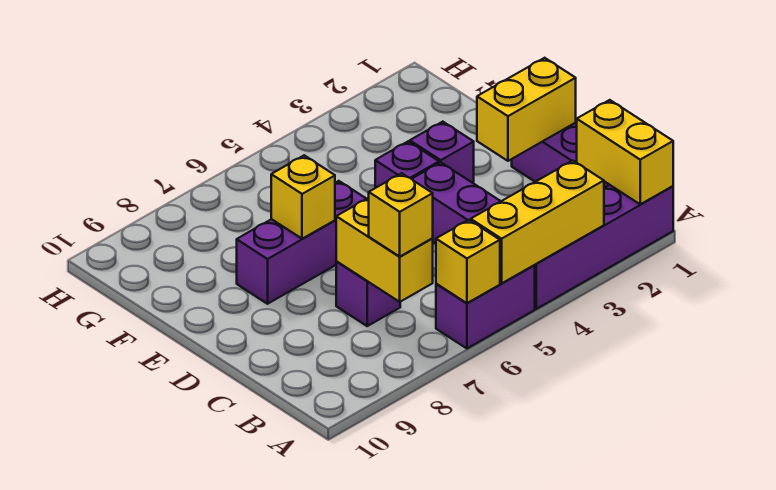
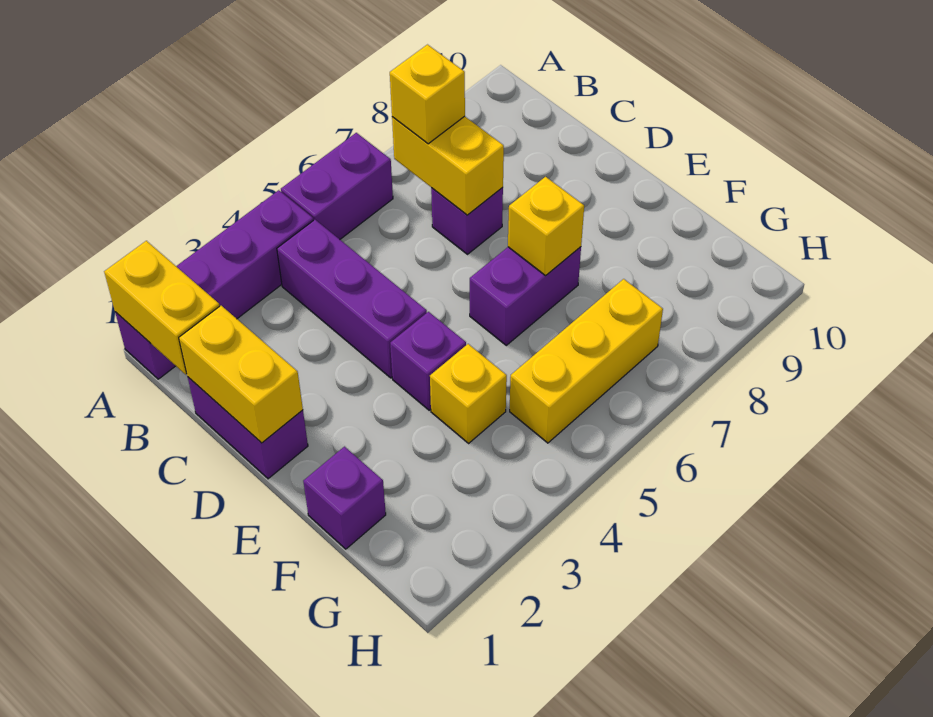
yellow 1x3 brick [471,161,604,283] -> yellow 1x3 brick moved to [510,279,663,443]
yellow 1x1 brick [436,220,500,303] -> yellow 1x1 brick moved to [430,344,507,443]
yellow 1x2 brick [477,58,576,161] -> yellow 1x2 brick turned to [179,306,303,443]
purple 1x1 brick [410,122,474,183] -> purple 1x1 brick moved to [303,447,386,549]
purple 1x3 brick [237,181,366,304] -> purple 1x2 brick [470,247,581,345]

